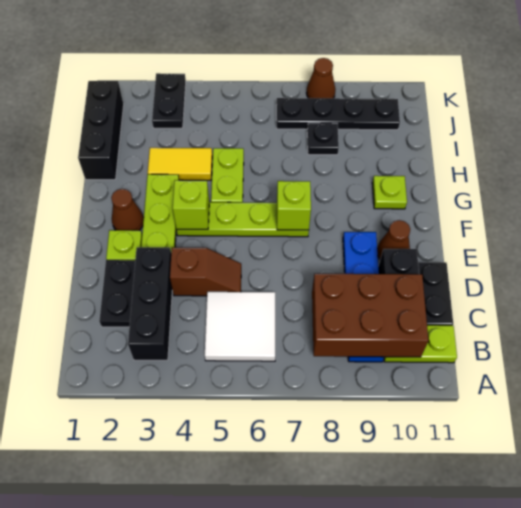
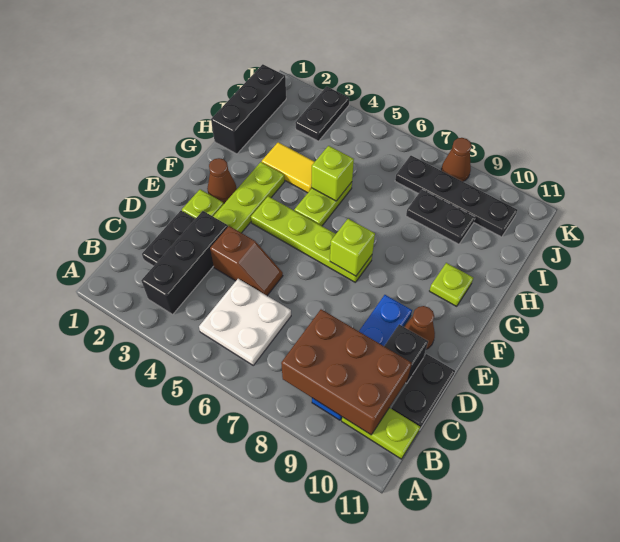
white 2x2 tile [205,292,275,361] -> white 2x2 plate [199,279,291,365]
lime 1x1 brick [173,180,209,229] -> lime 1x1 brick moved to [312,146,354,201]
black 1x1 plate [307,123,339,155] -> black 1x2 plate [406,189,475,244]

